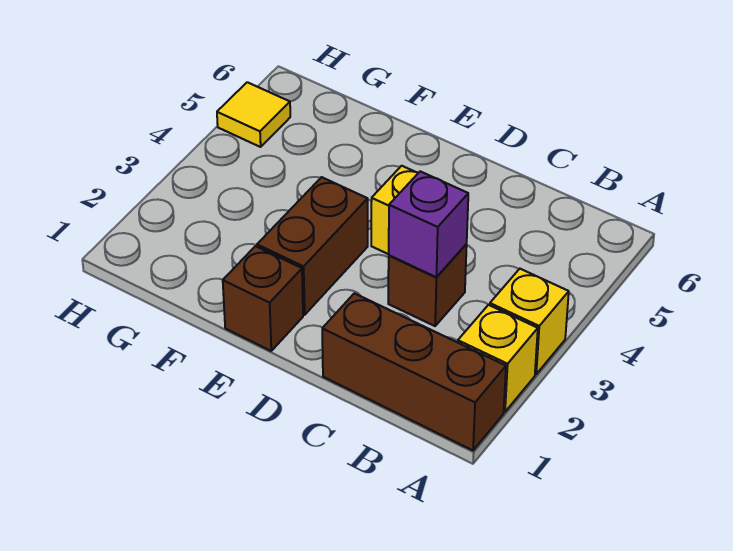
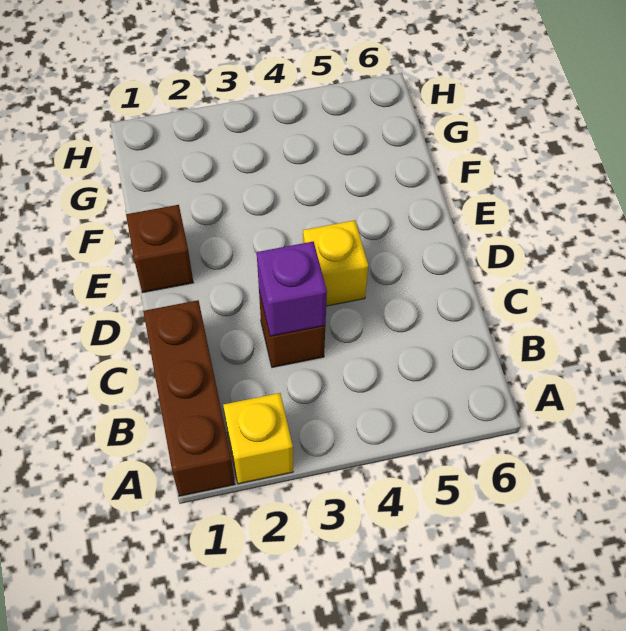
yellow 1x1 brick [490,269,569,374] -> none
brown 1x2 brick [257,177,368,315] -> none
yellow 1x1 tile [217,82,290,147] -> none

